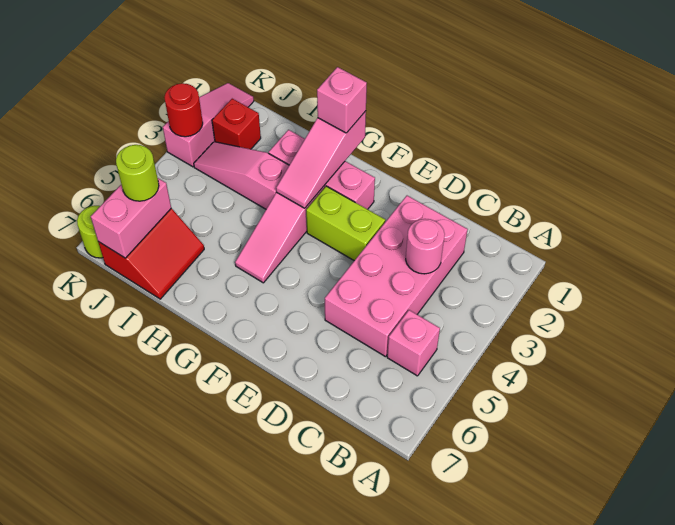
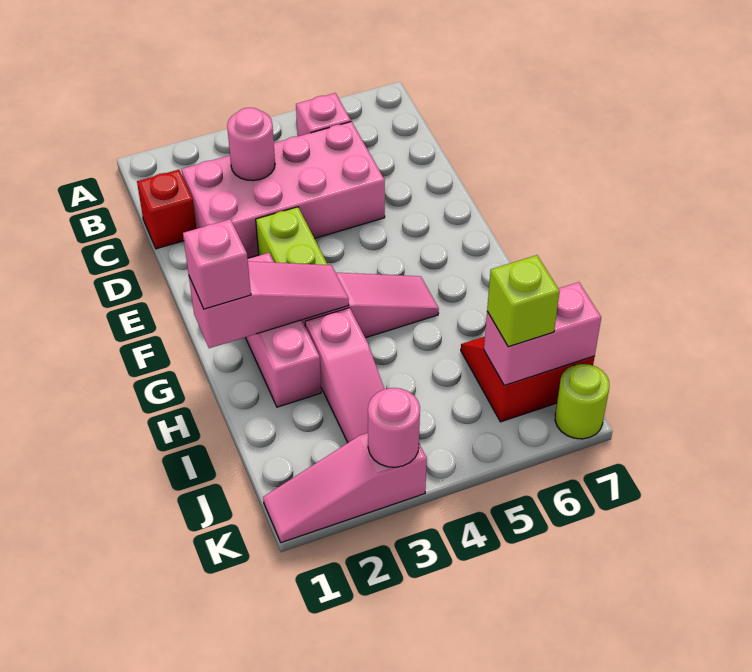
red 1x1 brick [212,99,261,149] -> red 1x1 brick moved to [137,170,197,249]
lime 1x1 round brick [116,145,159,201] -> lime 1x1 brick [487,255,560,347]
red 1x1 round brick [164,83,203,137] -> pink 1x1 round brick [368,388,420,467]

